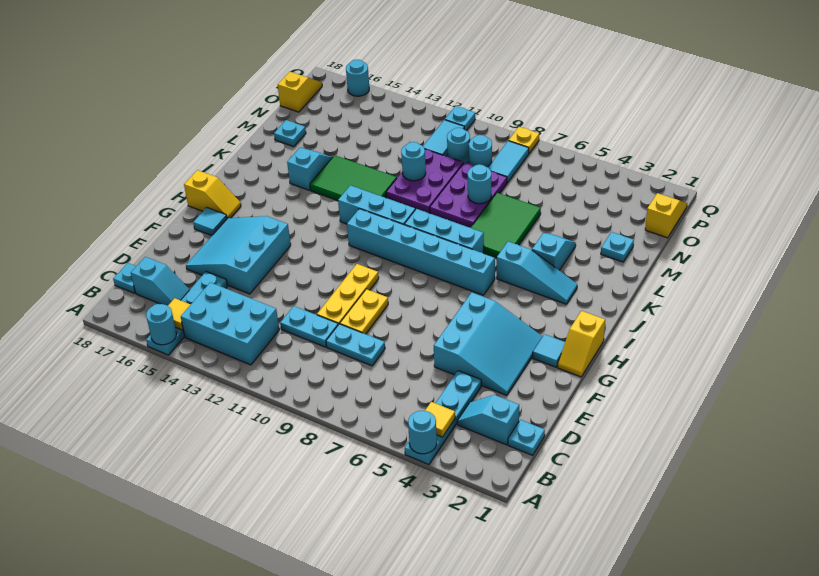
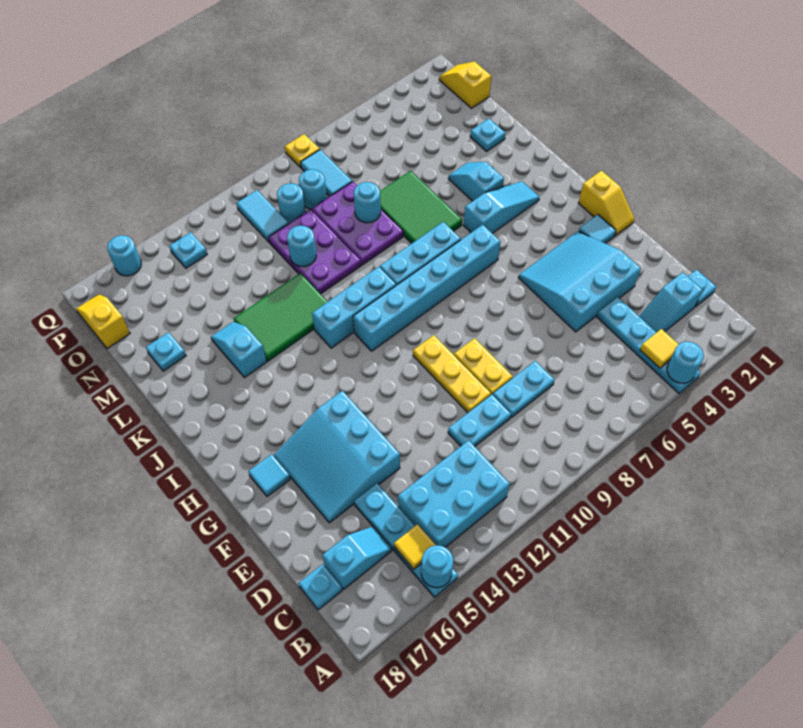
cyan 3x3 slope [434,292,543,395] -> cyan 3x3 slope turned to [519,231,641,332]
yellow 1x2 slope [184,170,241,218] -> none
cyan 1x1 plate [445,106,475,131] -> cyan 1x1 plate moved to [169,232,207,268]

